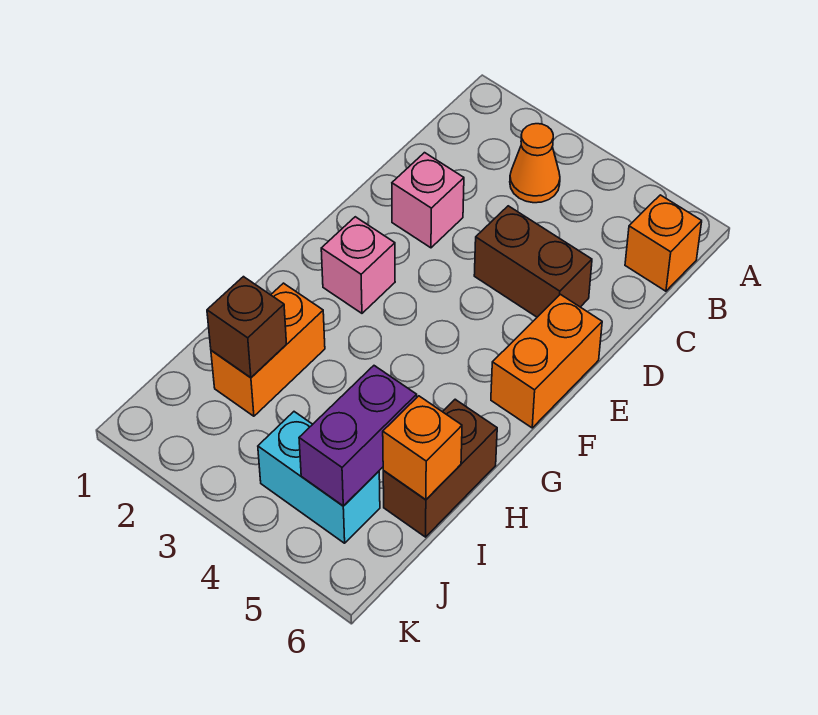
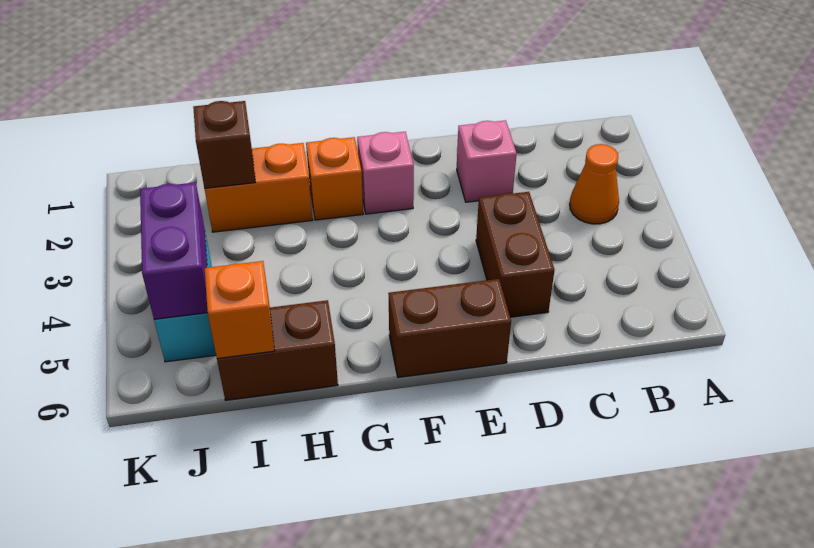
orange 1x1 brick [625,195,702,291] -> orange 1x1 brick moved to [306,137,363,220]
orange 1x2 brick [491,294,602,428] -> brown 1x2 brick [388,279,511,377]
purple 1x2 brick [299,366,417,506] -> purple 1x2 brick turned to [140,182,208,319]

